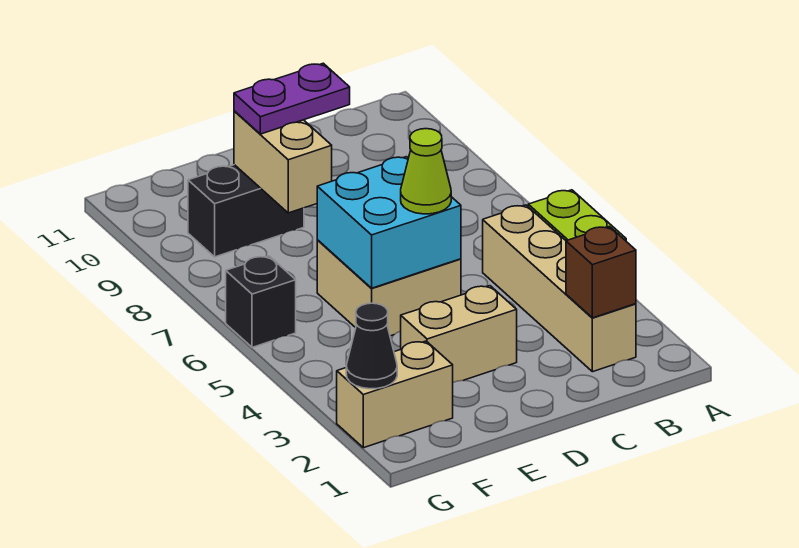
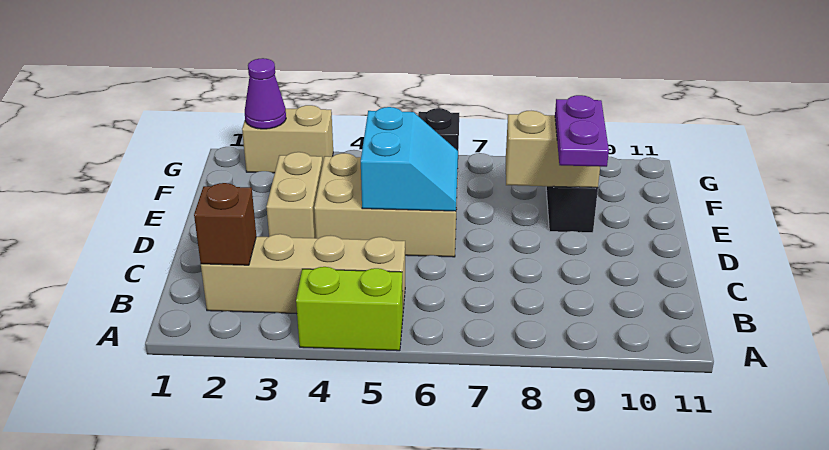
tan 2x2 brick [317,240,461,336] -> tan 2x3 brick [314,153,458,257]
cyan 2x2 brick [317,157,461,288] -> cyan 2x2 slope [361,107,458,211]
lime 1x1 cone [401,129,451,214] -> none
tan 1x2 brick [337,341,453,448] -> tan 1x2 brick turned to [242,105,333,173]
black 1x1 cone [346,303,397,389] -> purple 1x1 cone [245,58,286,129]

